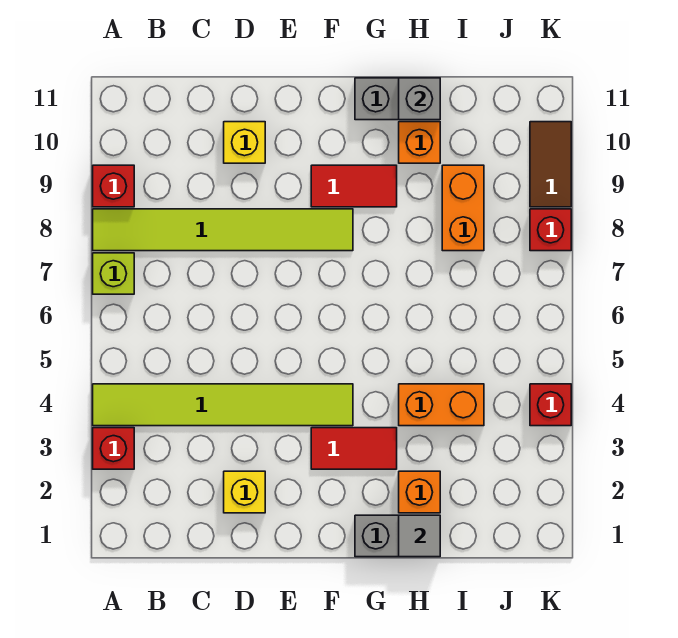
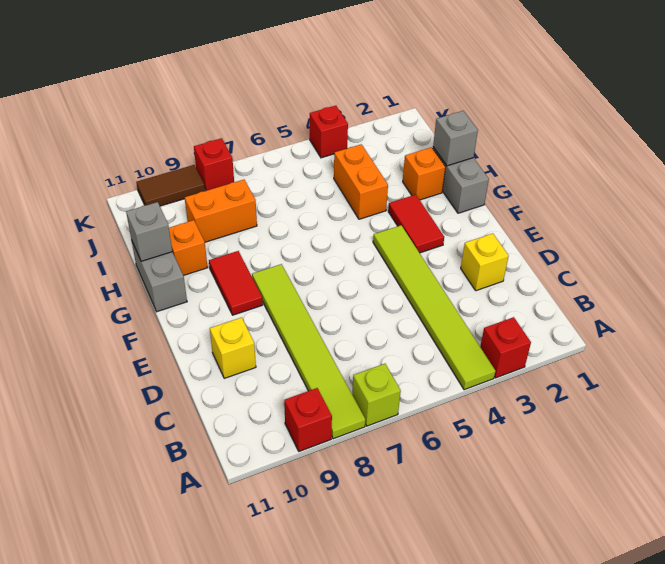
grey 1x1 tile [399,515,440,557] -> grey 1x1 brick [433,111,478,166]

